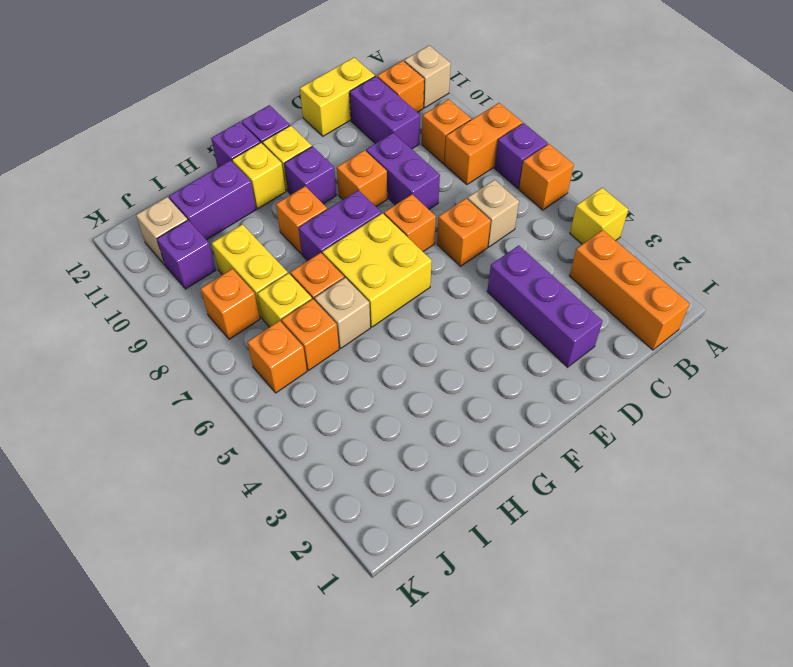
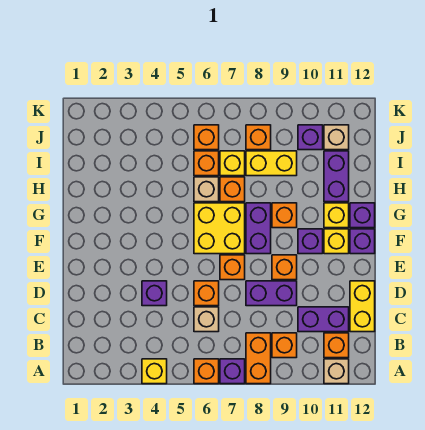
orange 1x3 brick [570,230,690,350] -> none
purple 1x3 brick [487,245,603,367] -> purple 1x1 brick [142,281,167,306]

